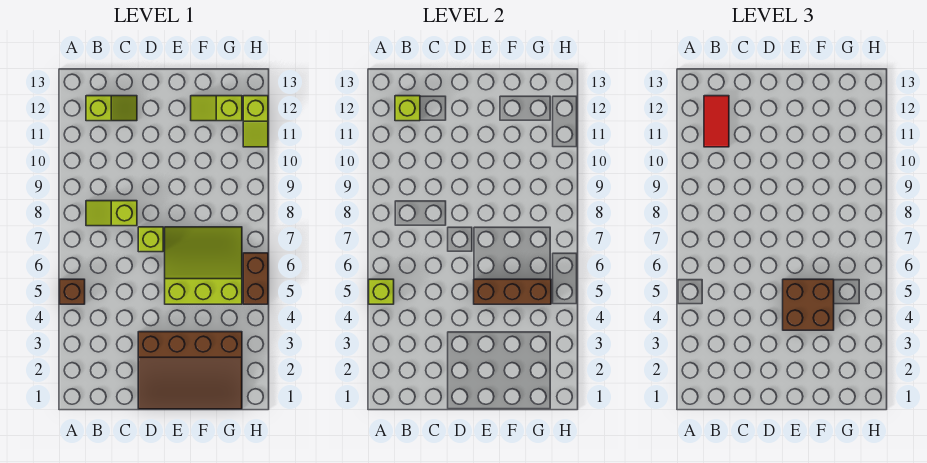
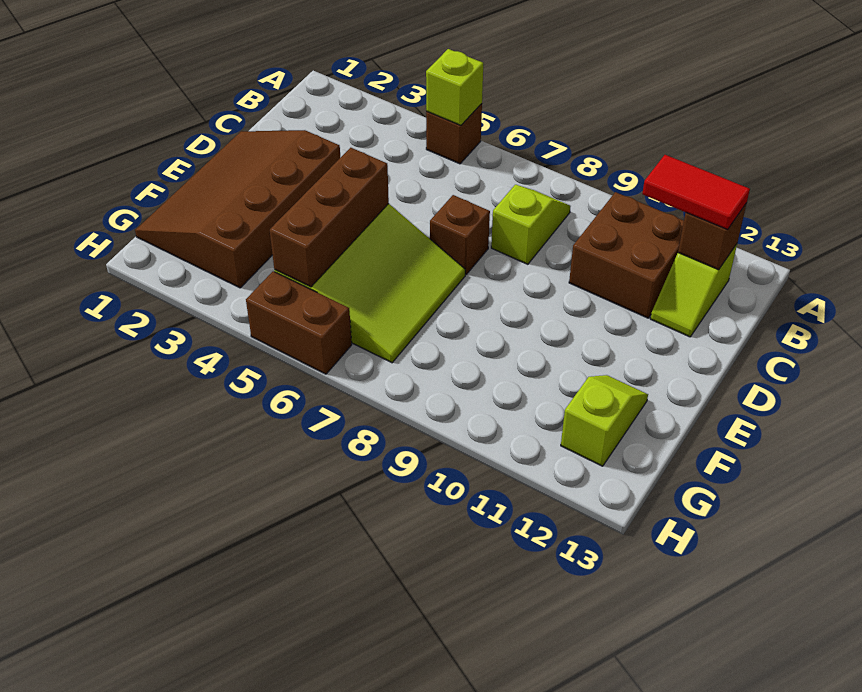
lime 1x1 brick [395,96,420,121] -> brown 1x1 brick [678,203,747,270]
lime 1x1 brick [138,227,163,252] -> brown 1x1 brick [430,195,490,274]
brown 2x2 brick [783,279,834,330] -> brown 2x2 brick moved to [569,192,684,318]
lime 1x2 slope [243,96,268,147] -> none

